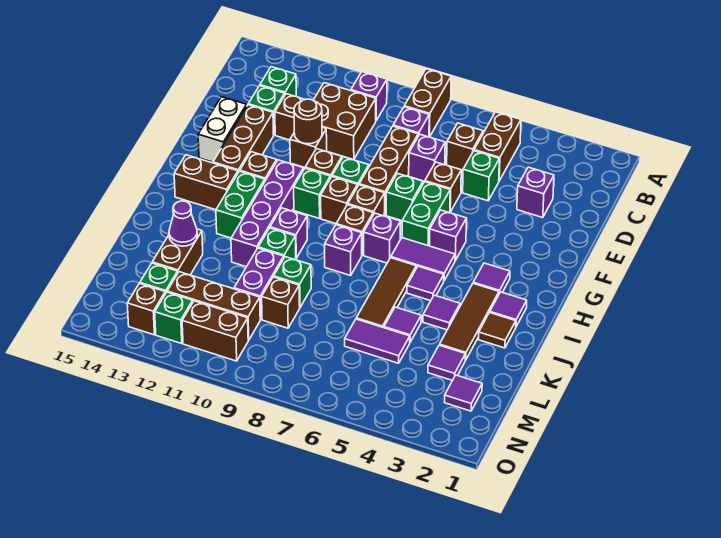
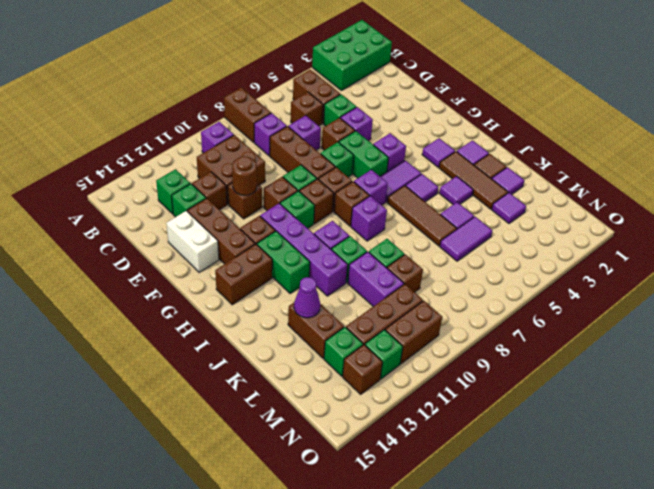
none -> green 2x3 brick [312,20,392,90]
purple 1x1 brick [517,167,554,218] -> purple 1x1 brick moved to [340,107,373,141]
purple 1x1 tile [444,375,482,411] -> purple 1x1 tile moved to [492,167,524,194]

